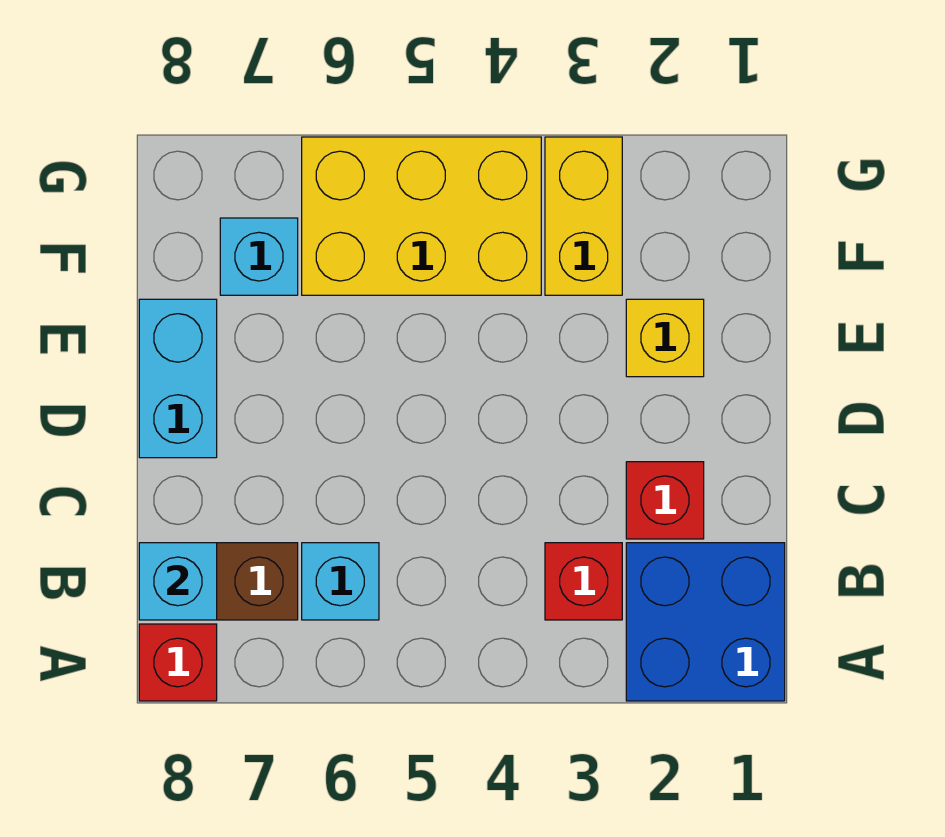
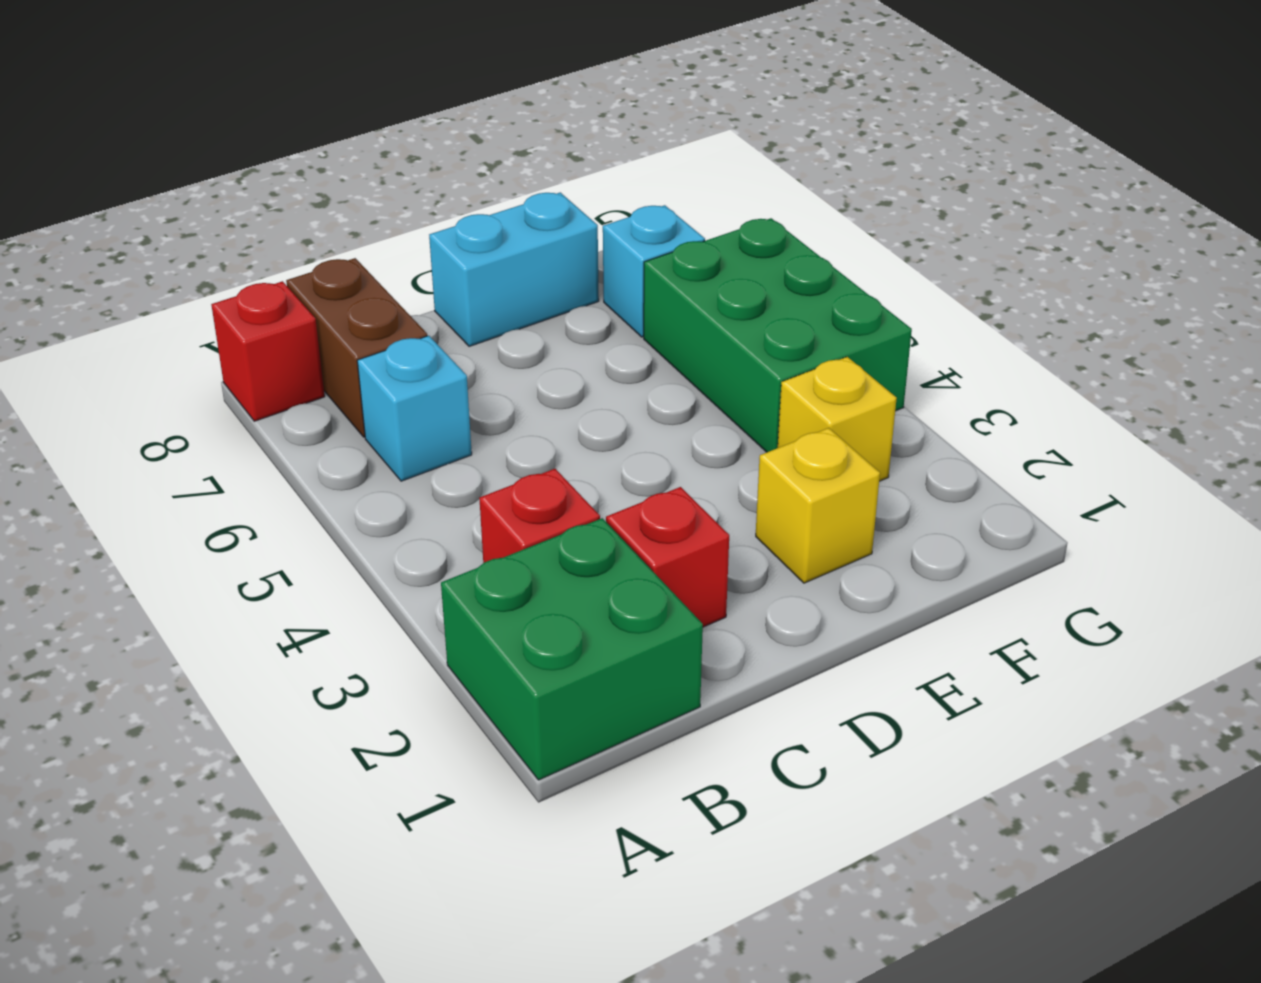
blue 2x2 brick [626,543,785,701] -> green 2x2 brick [441,518,703,780]
cyan 1x1 brick [139,543,217,620] -> none
yellow 1x2 brick [545,137,622,295] -> yellow 1x1 brick [778,357,897,481]
yellow 2x3 brick [302,137,541,295] -> green 2x3 brick [644,218,912,452]

